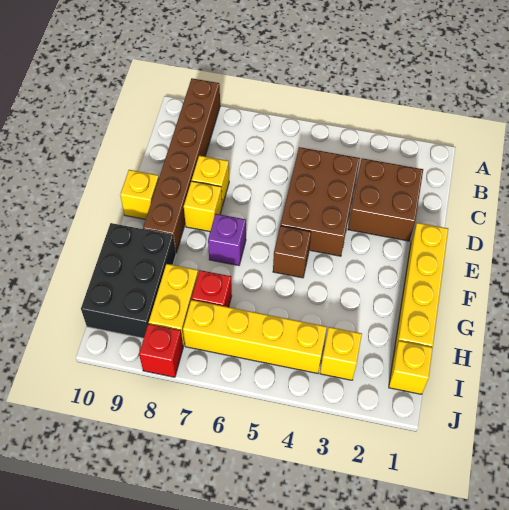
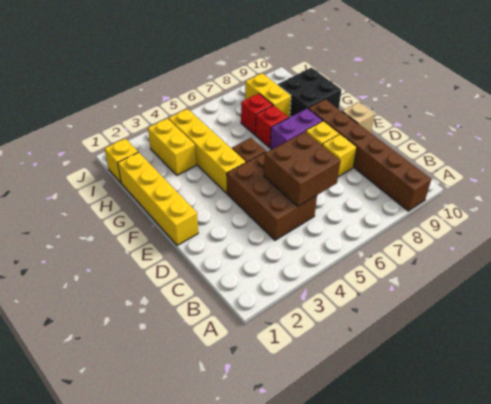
brown 2x2 brick [348,158,423,241] -> brown 2x2 brick moved to [264,132,340,207]
yellow 1x1 brick [120,170,159,219] -> tan 1x1 brick [342,102,375,133]
purple 1x1 brick [208,214,246,266] -> purple 1x2 brick [270,108,323,150]
black 2x3 brick [81,223,176,338] -> black 2x2 brick [278,68,341,116]
yellow 1x1 brick [320,327,362,380] -> yellow 1x2 brick [148,118,196,175]
yellow 1x4 brick [183,300,327,373] -> yellow 1x4 brick turned to [169,109,246,193]
red 1x1 brick [139,324,183,377] -> red 1x1 brick moved to [255,105,288,147]

